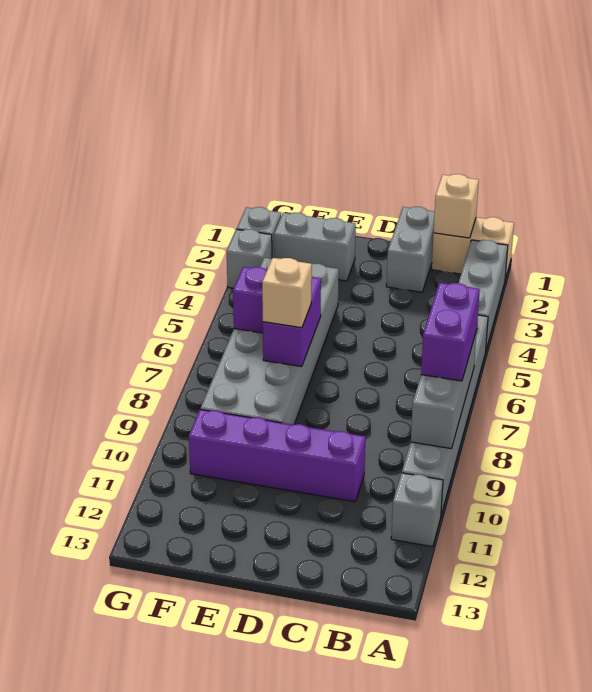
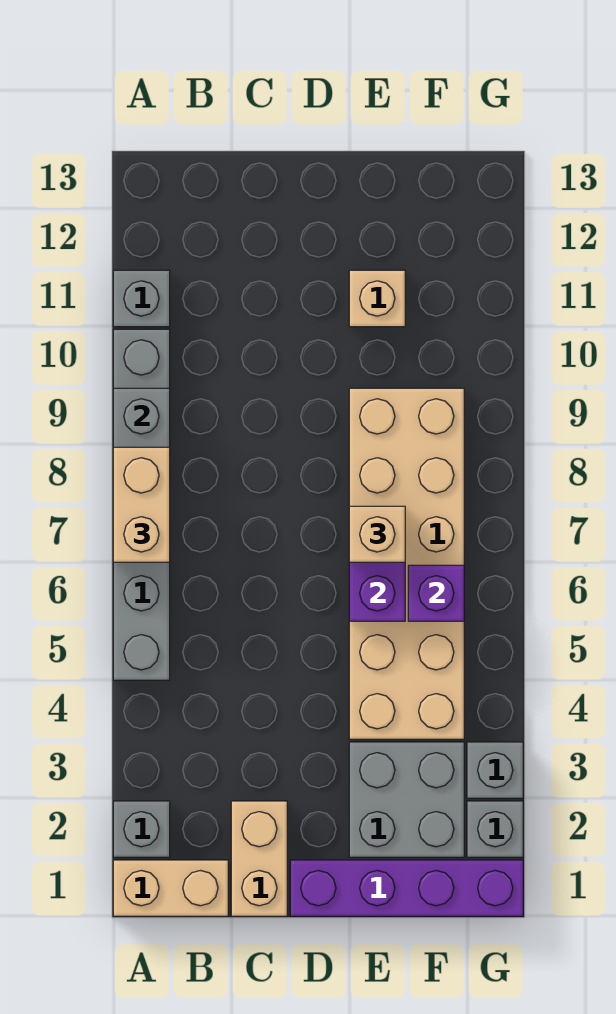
grey 1x3 brick [459,240,508,349] -> grey 1x1 brick [113,801,170,857]
purple 1x2 brick [421,283,480,381] -> tan 1x2 brick [113,447,170,562]
tan 1x1 brick [434,174,479,238] -> tan 1x1 brick moved to [349,270,405,327]
grey 1x2 brick [386,207,435,292] -> tan 1x2 brick [231,801,287,916]
purple 1x4 brick [189,409,365,502] -> purple 1x4 brick moved to [290,860,523,916]
grey 1x2 brick [274,213,356,281] -> grey 2x2 brick [349,742,464,857]
grey 2x6 brick [200,258,339,425] -> tan 2x6 brick [349,388,464,739]

